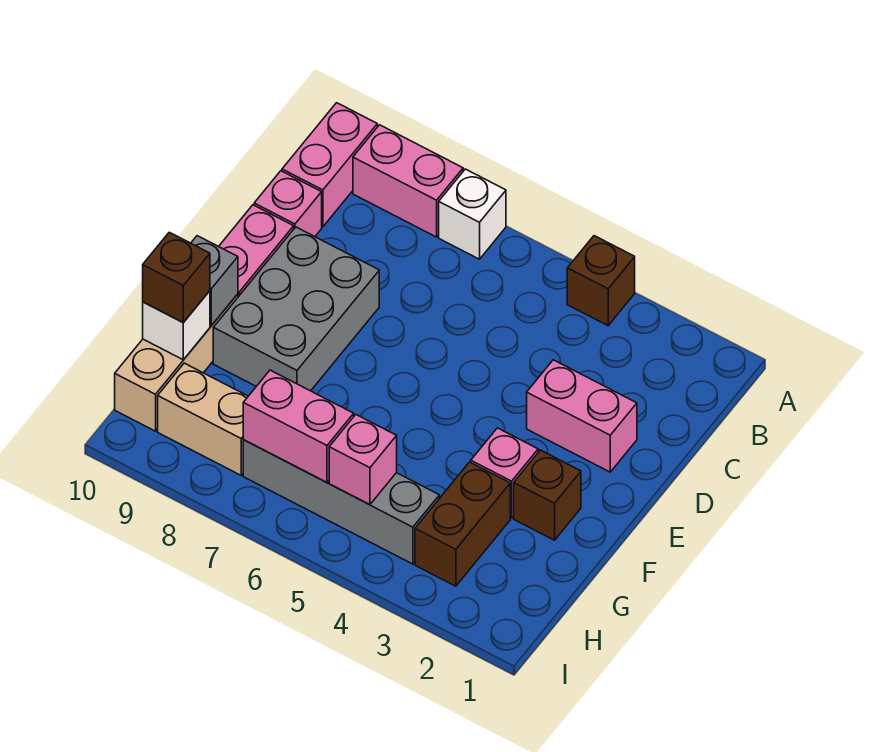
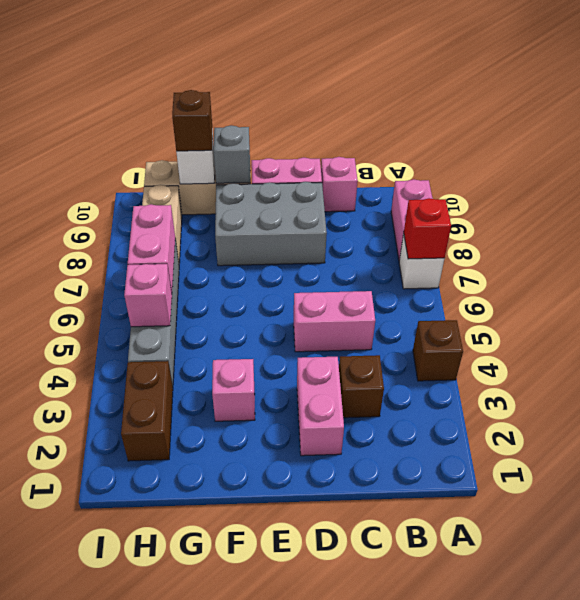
none -> red 1x1 brick [404,198,451,259]
pink 1x2 brick [282,103,377,227] -> pink 1x2 brick moved to [294,291,375,352]
brown 1x1 brick [514,450,581,540] -> brown 1x1 brick moved to [339,355,384,418]
brown 1x2 brick [415,462,510,586] -> brown 1x2 brick turned to [121,361,173,461]

